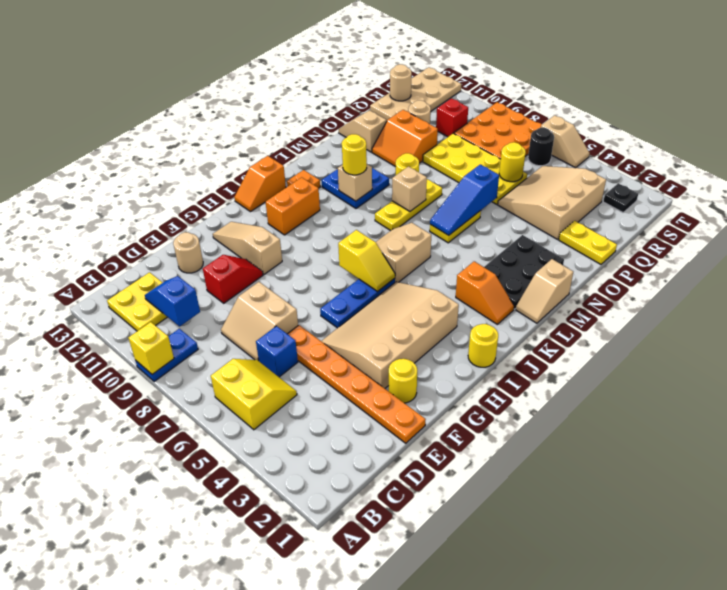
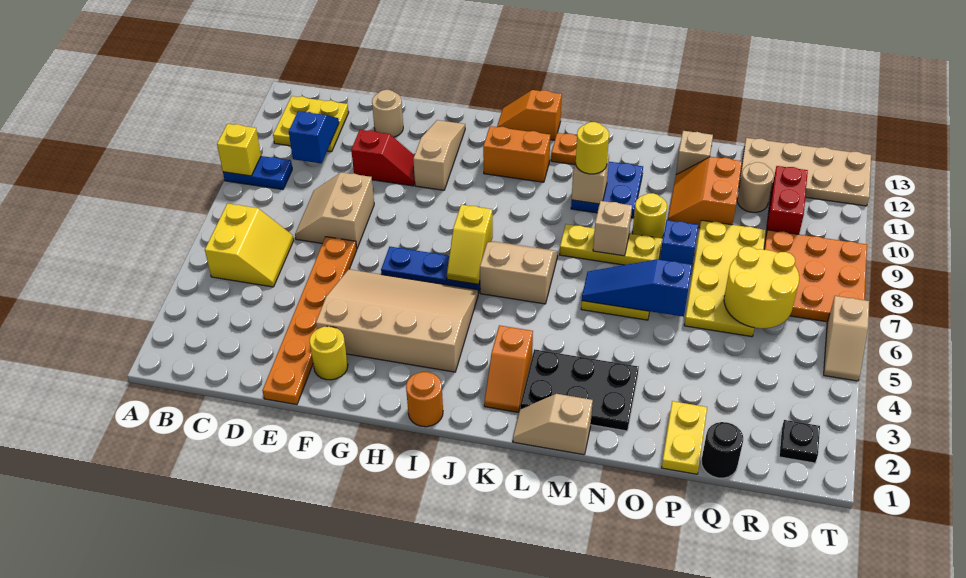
blue 1x1 brick [256,326,298,377] -> blue 1x1 brick moved to [660,220,698,264]
yellow 1x1 round brick [468,324,498,367] -> orange 1x1 round brick [406,372,443,427]
tan 3x3 slope [498,166,606,240] -> none
yellow 1x1 round brick [499,142,526,182] -> yellow 2x2 round brick [724,247,799,328]
red 1x1 brick [436,98,468,137] -> red 1x2 brick [766,166,808,234]
tan 1x1 round brick [390,64,412,101] -> none
black 1x1 round brick [528,128,554,166] -> black 1x1 round brick moved to [701,422,743,478]

